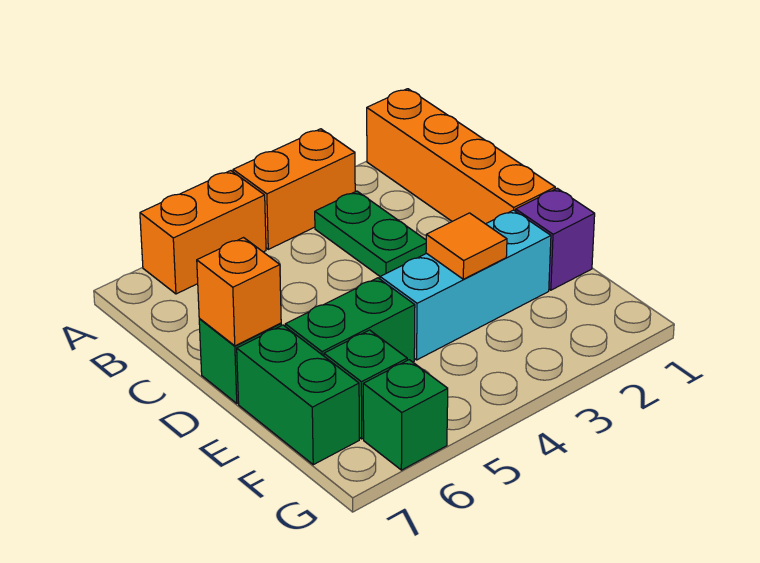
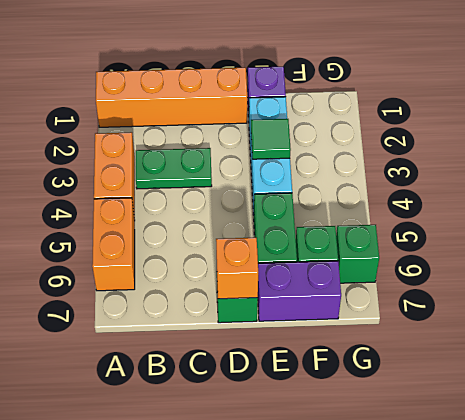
orange 1x1 tile [426,213,507,279] -> green 1x1 tile [251,119,291,159]
green 1x2 brick [237,325,359,465] -> purple 1x2 brick [258,261,341,321]

